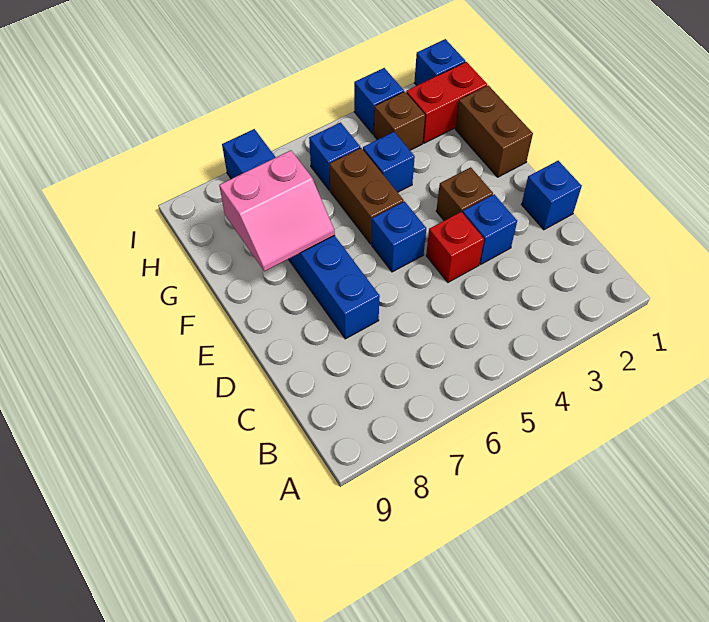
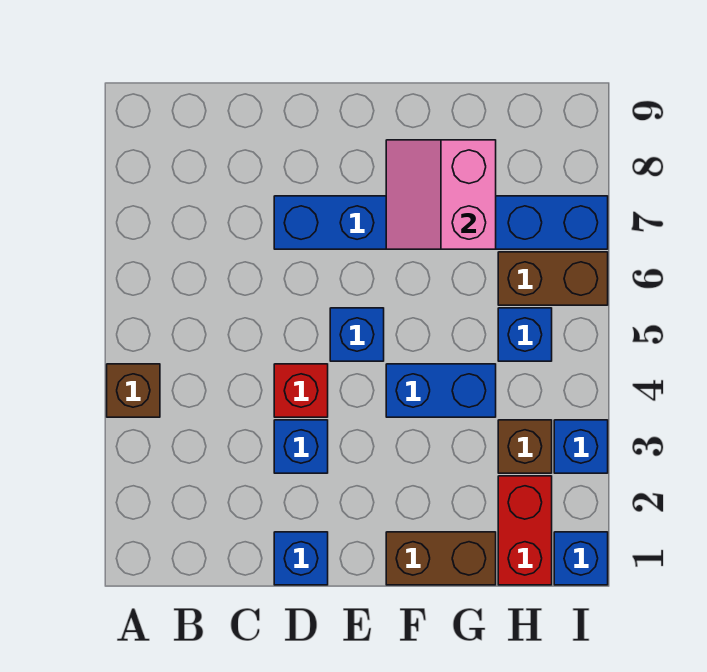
brown 1x1 brick [436,167,493,221] -> brown 1x1 brick moved to [107,364,160,417]
brown 1x2 brick [329,148,404,244] -> brown 1x2 brick moved to [498,252,608,305]
blue 1x1 brick [363,132,415,192] -> blue 1x2 brick [386,364,496,417]

